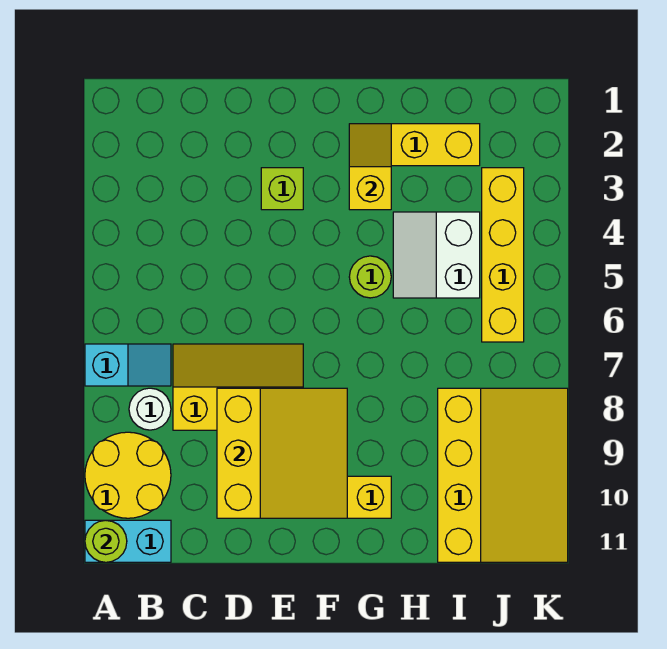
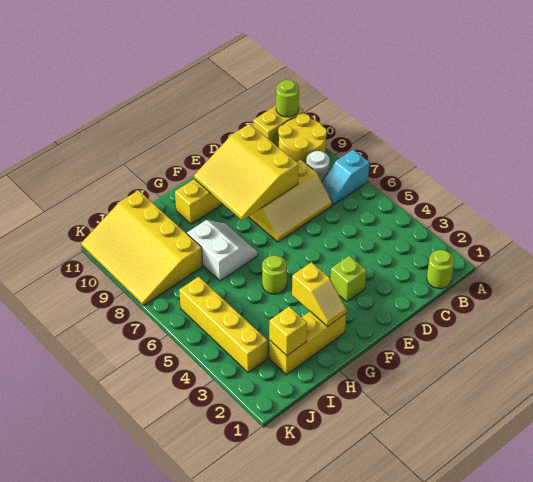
cyan 1x2 brick [85,520,171,562] -> yellow 1x2 brick [253,106,303,146]
none -> lime 1x1 round brick [427,250,454,289]
white 2x2 slope [393,212,480,298] -> white 2x2 slope moved to [187,220,258,281]
none -> yellow 1x1 brick [269,306,307,356]

